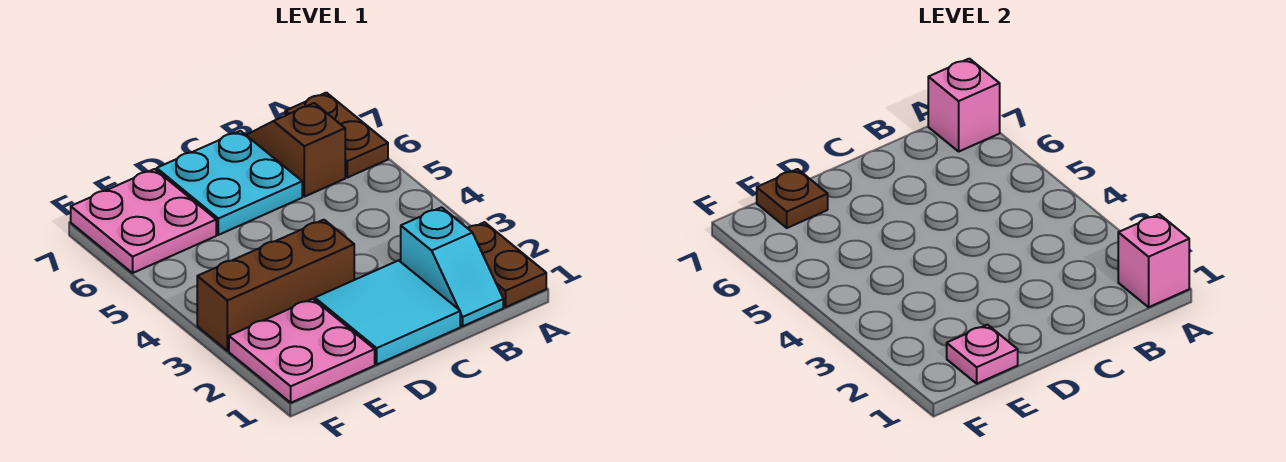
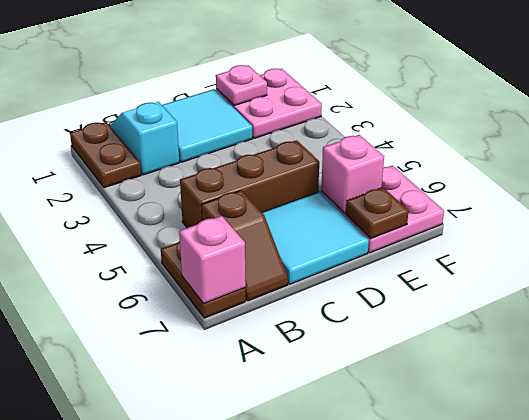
pink 1x1 brick [1118,214,1189,307] -> pink 1x1 brick moved to [321,135,384,213]
cyan 2x2 plate [157,131,302,235] -> cyan 2x2 tile [262,192,369,284]
brown 1x3 brick [197,220,354,351] -> brown 1x3 brick moved to [180,140,319,228]

